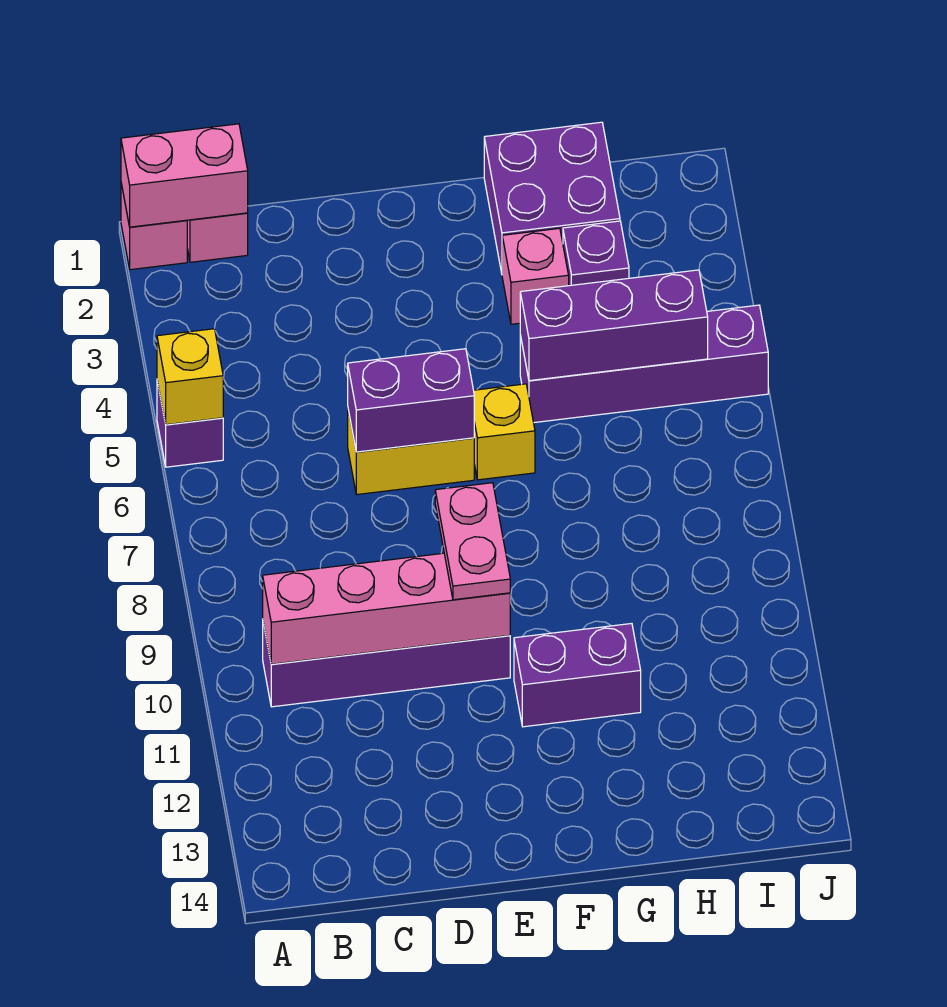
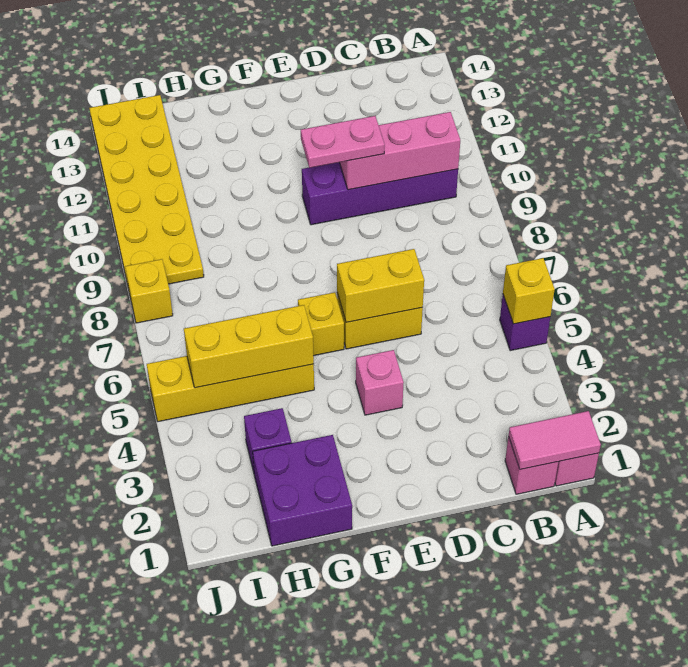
pink 1x2 brick [121,124,248,227] -> pink 1x2 tile [509,411,601,469]
pink 1x4 brick [263,553,510,664] -> pink 1x3 brick [339,112,460,190]
purple 1x2 brick [348,349,474,452] -> yellow 1x2 brick [337,249,424,322]
pink 1x2 plate [435,483,510,600] -> pink 1x2 plate turned to [301,116,385,168]
purple 1x2 brick [514,623,641,727] -> none
pink 1x1 brick [502,228,569,324] -> pink 1x1 brick moved to [356,350,404,415]
purple 1x4 brick [520,305,768,423] -> yellow 1x4 brick [147,356,314,422]
purple 1x3 brick [520,270,708,381] -> yellow 1x3 brick [184,305,314,388]
none -> yellow 2x6 plate [89,95,204,285]
none -> yellow 1x1 brick [125,259,173,323]

